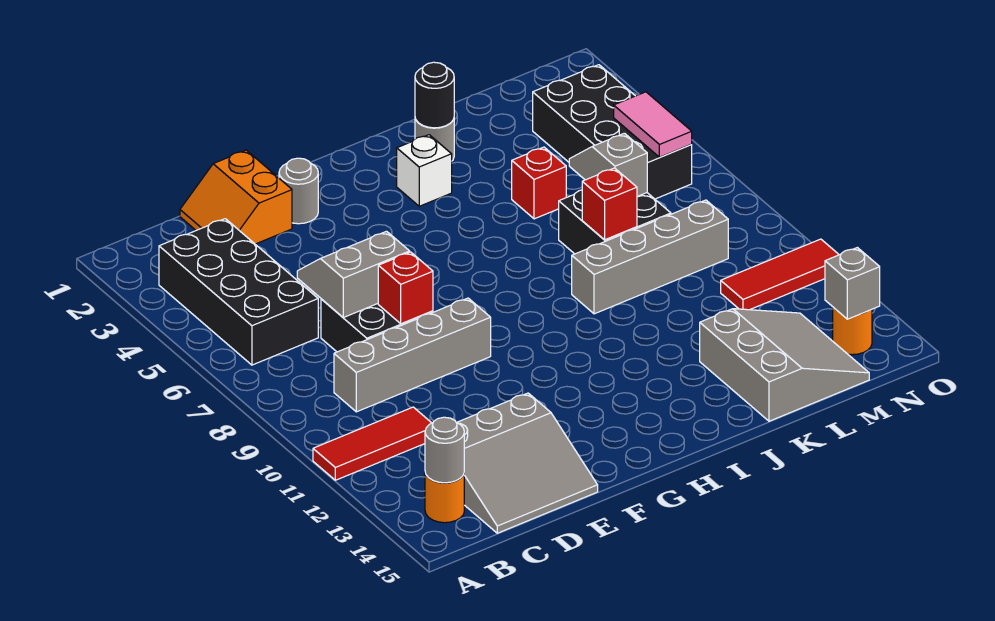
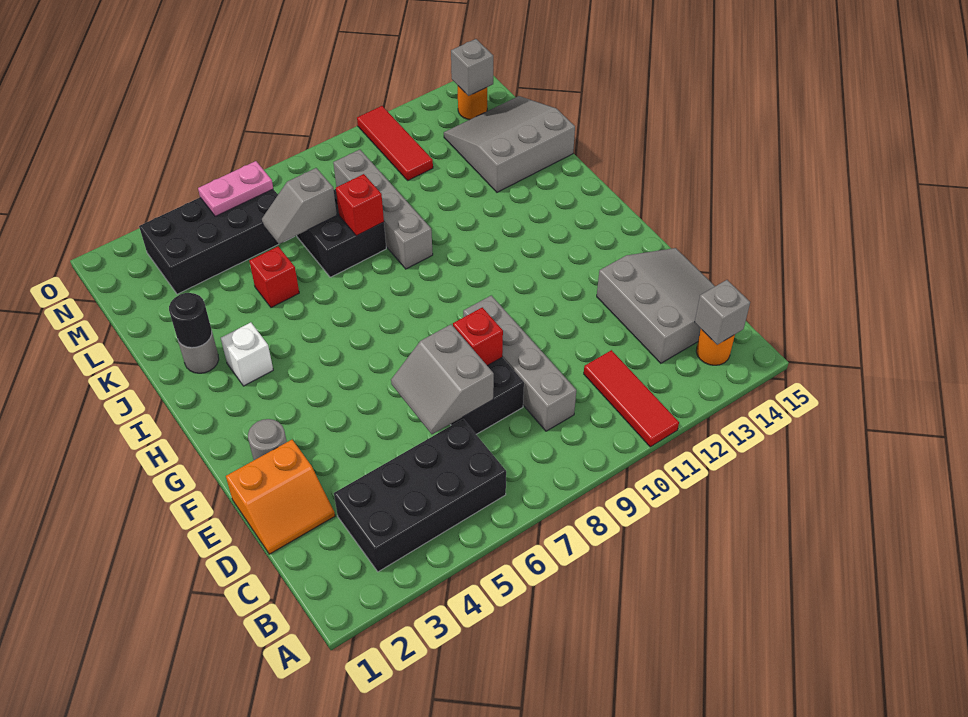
grey 1x1 round brick [425,417,464,483] -> grey 1x1 brick [695,280,750,345]
pink 1x2 tile [614,92,692,157] -> pink 1x2 plate [198,161,273,216]

